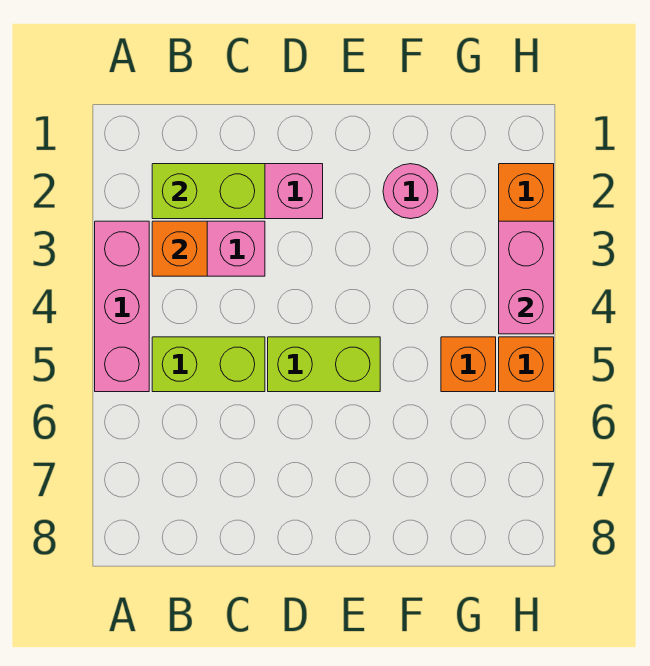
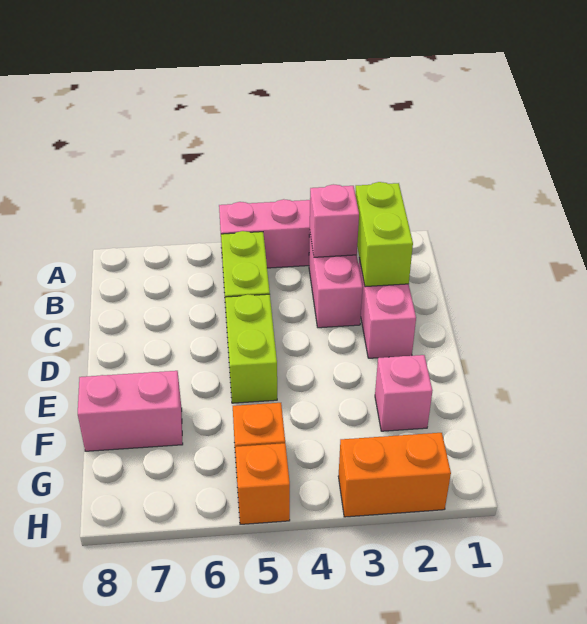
orange 1x1 brick [152,221,207,276] -> pink 1x1 brick [310,184,359,257]
pink 1x1 round brick [383,164,438,219] -> pink 1x1 brick [375,355,432,431]
pink 1x2 brick [499,221,554,334] -> pink 1x2 brick moved to [78,371,183,451]

